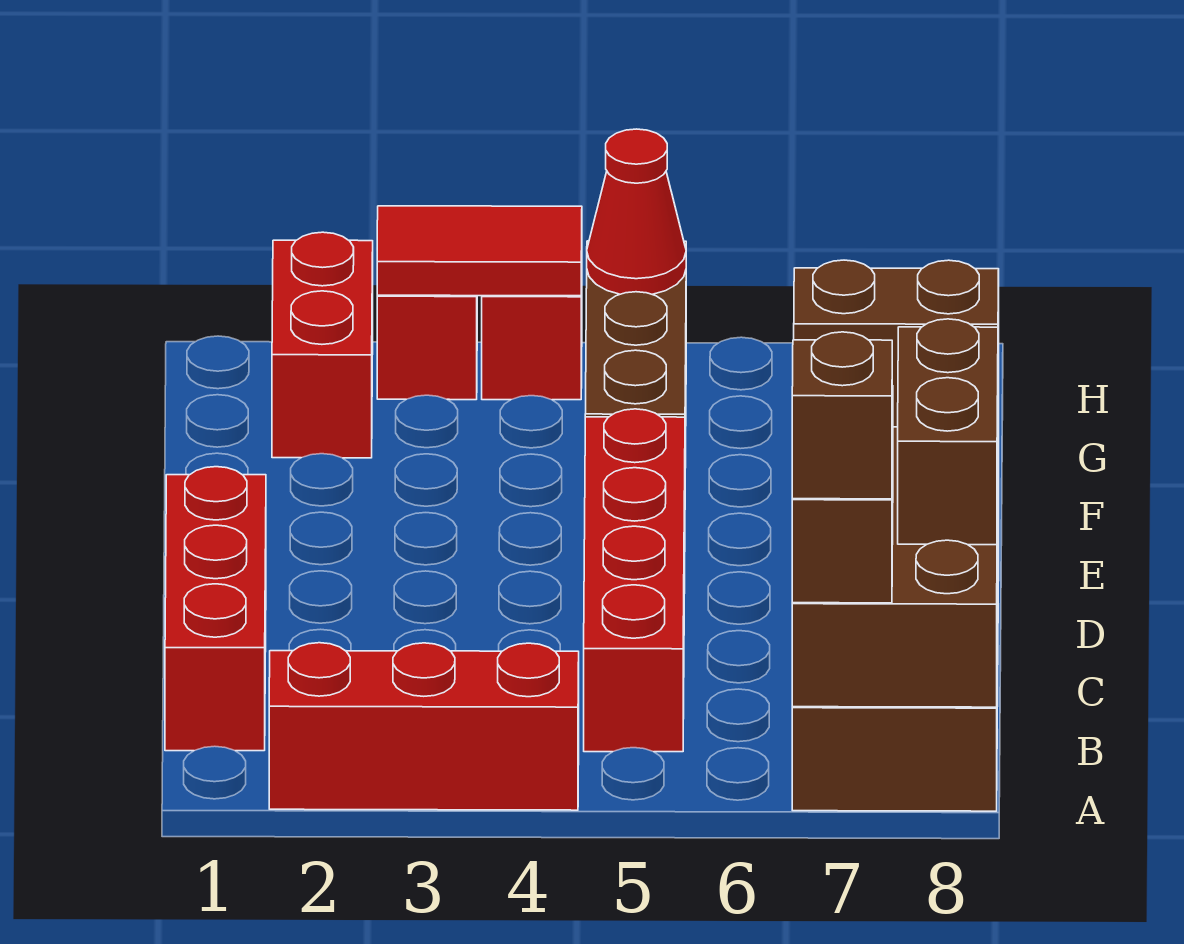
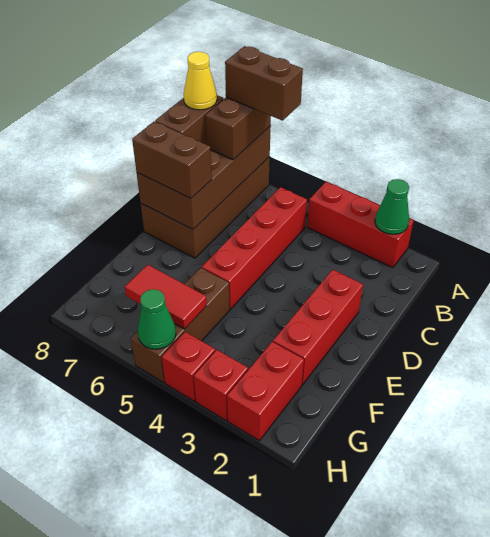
none -> green 1x1 cone [375,179,409,234]
brown 1x1 brick [792,332,892,499] -> brown 1x2 brick [225,46,303,121]
red 1x3 brick [165,467,266,751] -> red 1x3 brick moved to [273,269,363,385]
none -> yellow 1x1 cone [184,52,217,110]
red 1x2 tile [377,206,582,296] -> red 1x2 tile moved to [125,265,207,329]
red 1x1 cone [587,129,686,294] -> green 1x1 cone [138,289,176,349]

